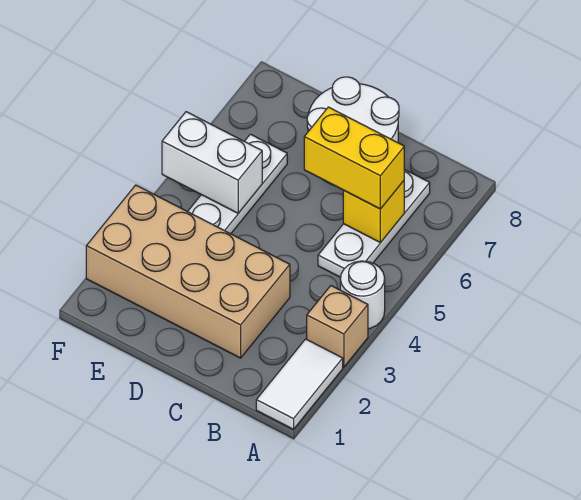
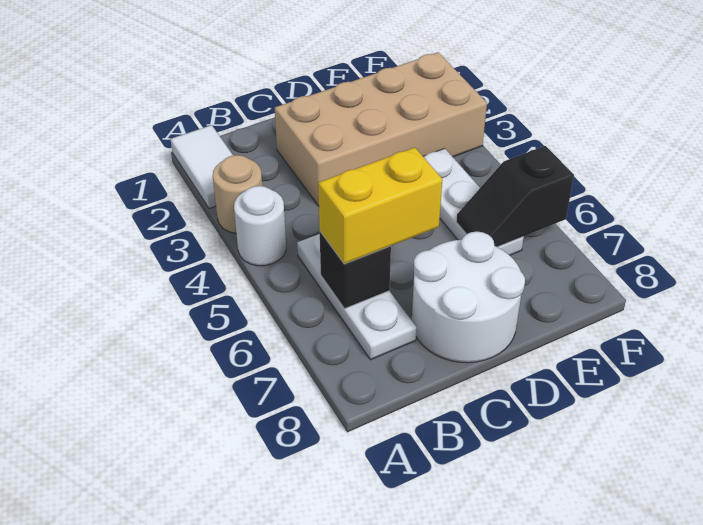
tan 1x1 brick [307,286,368,367] -> tan 1x1 round brick [213,155,262,233]
yellow 1x1 brick [343,181,404,243] -> black 1x1 brick [320,232,391,309]
white 1x2 brick [162,112,262,213] -> none
none -> black 1x2 slope [456,146,574,247]

